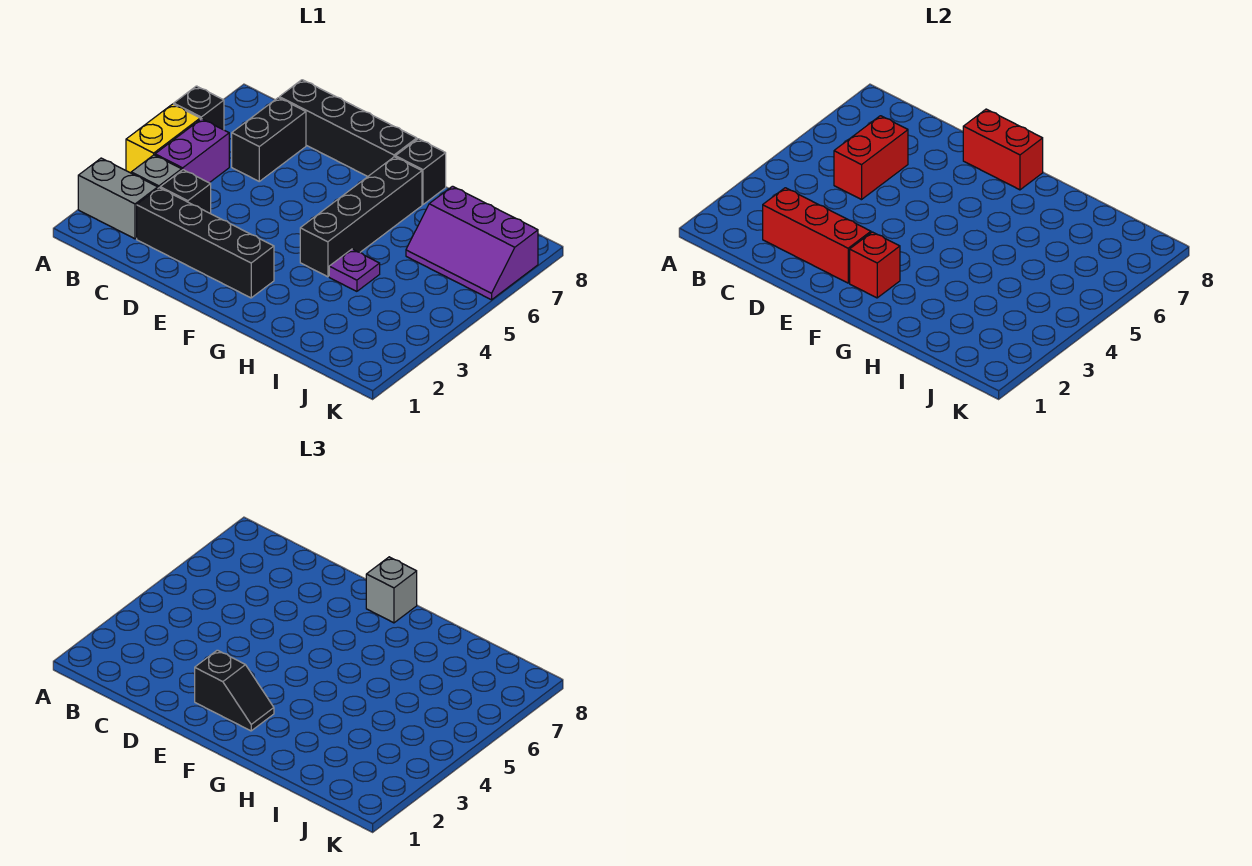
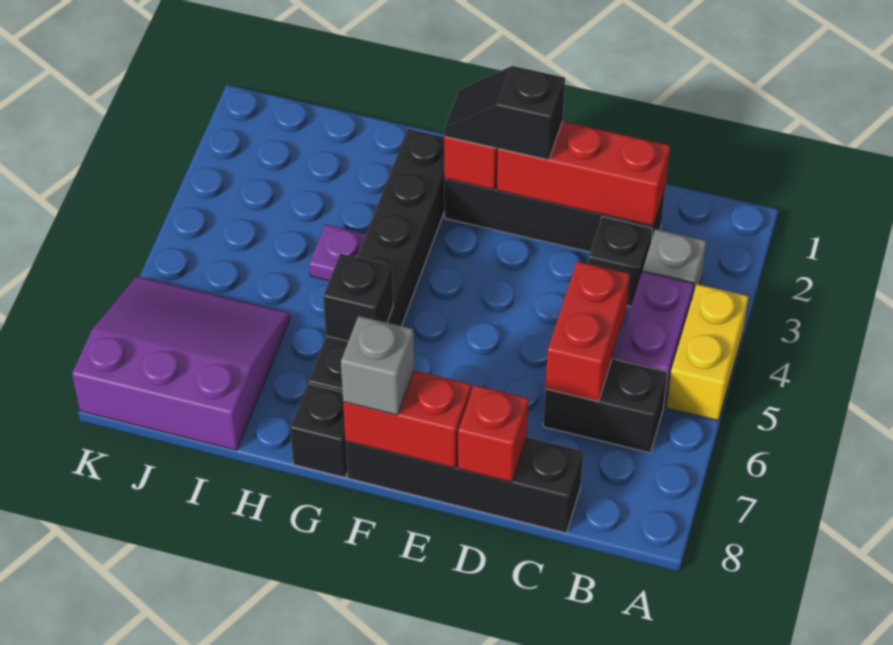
grey 1x2 brick [78,158,158,239] -> none
black 1x1 brick [174,86,224,130] -> black 1x1 brick moved to [323,254,393,341]
black 1x2 brick [232,98,306,181] -> black 1x2 brick turned to [543,359,668,453]
none -> red 1x1 brick [458,385,529,482]
black 1x4 brick [300,157,422,277] -> black 1x6 brick [308,129,445,392]
purple 2x3 slope [406,186,538,300] -> purple 3x3 slope [72,276,290,450]

